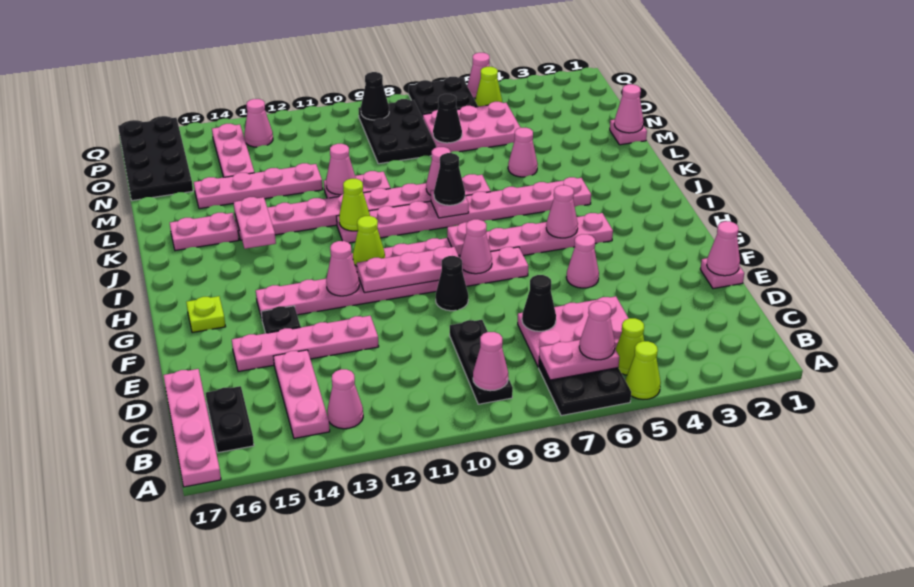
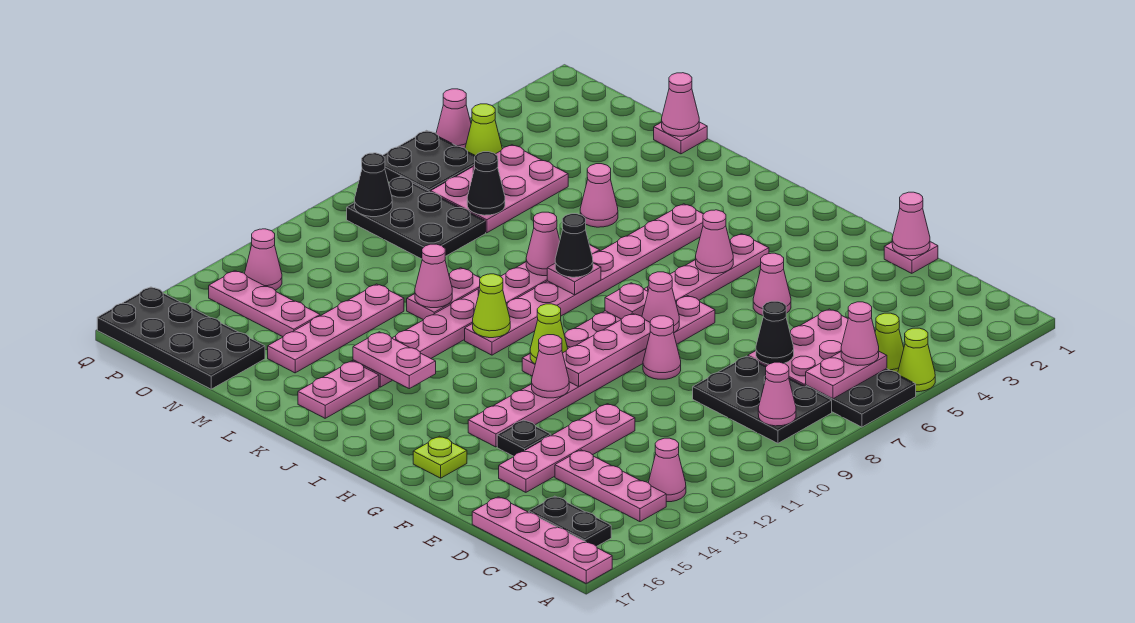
black 1x3 plate [450,320,513,404] -> black 2x3 plate [693,356,832,443]
black 1x1 cone [436,256,468,311] -> pink 1x1 cone [643,316,681,379]

